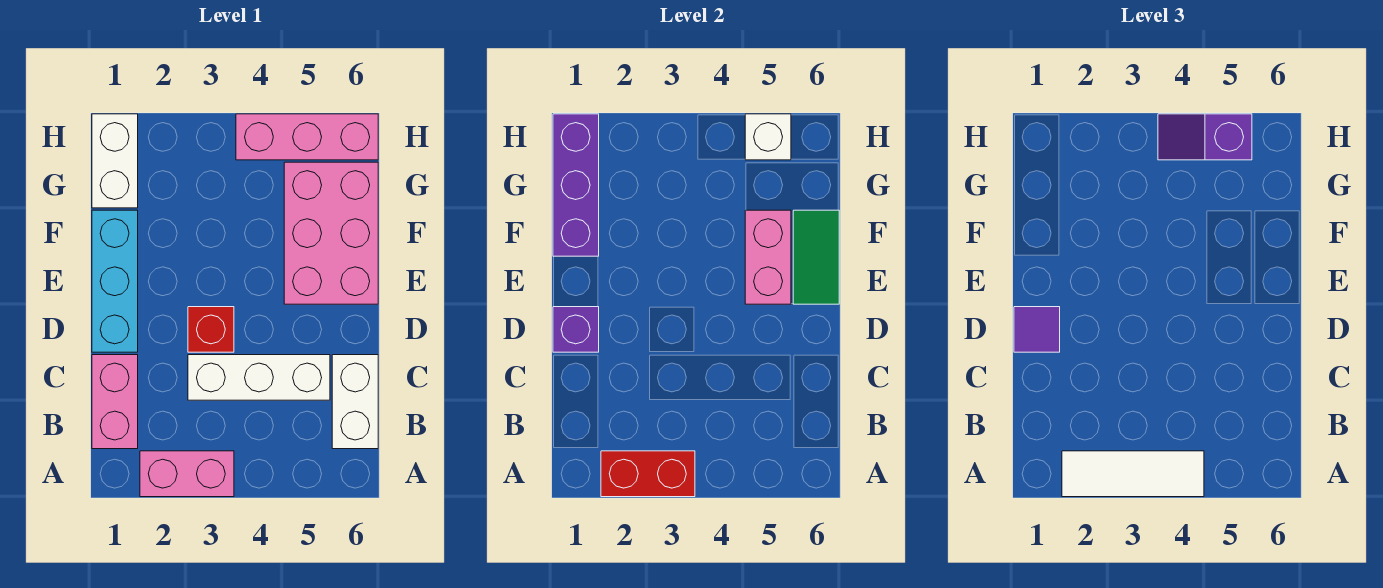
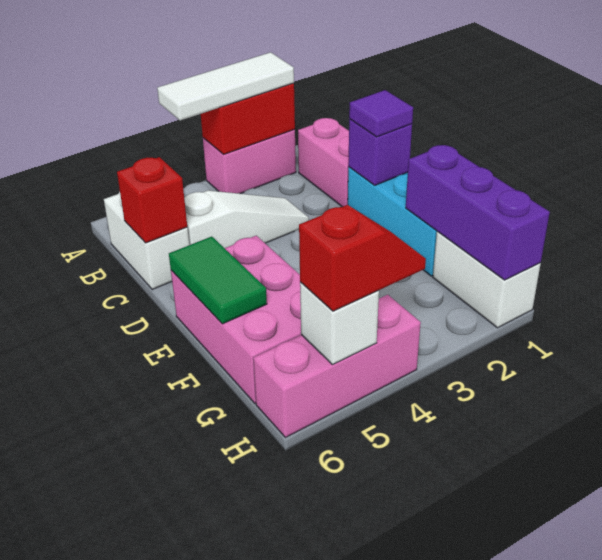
white 1x3 brick [188,355,330,400] -> white 1x3 slope [184,190,309,248]
red 1x1 brick [188,307,234,352] -> red 1x1 brick moved to [117,157,187,243]
pink 1x2 brick [745,210,791,304] -> none
purple 1x2 slope [1158,114,1252,160] -> red 1x2 slope [299,205,426,311]

